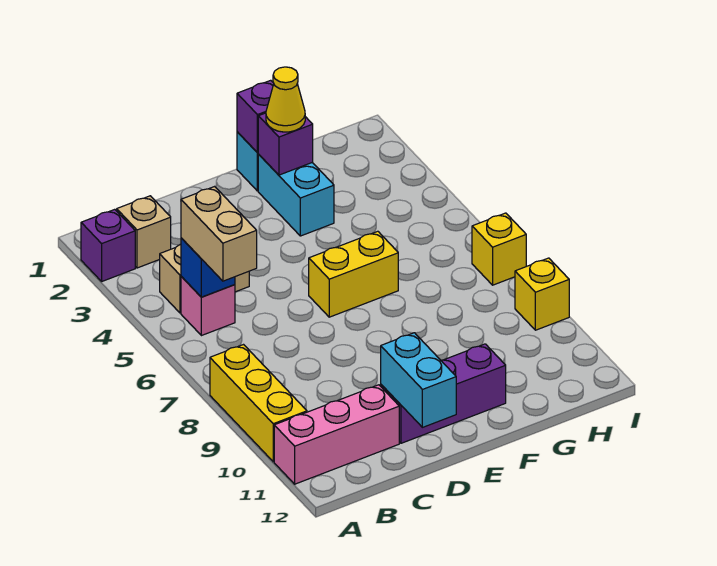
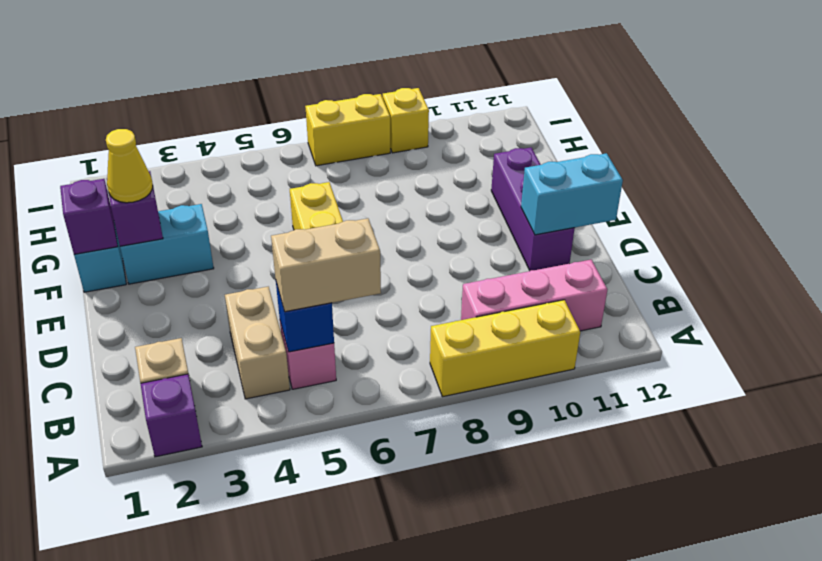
pink 1x3 brick [274,385,399,484] -> pink 1x3 brick turned to [461,260,607,331]
yellow 1x1 brick [472,213,526,285] -> yellow 1x2 brick [305,94,390,166]

